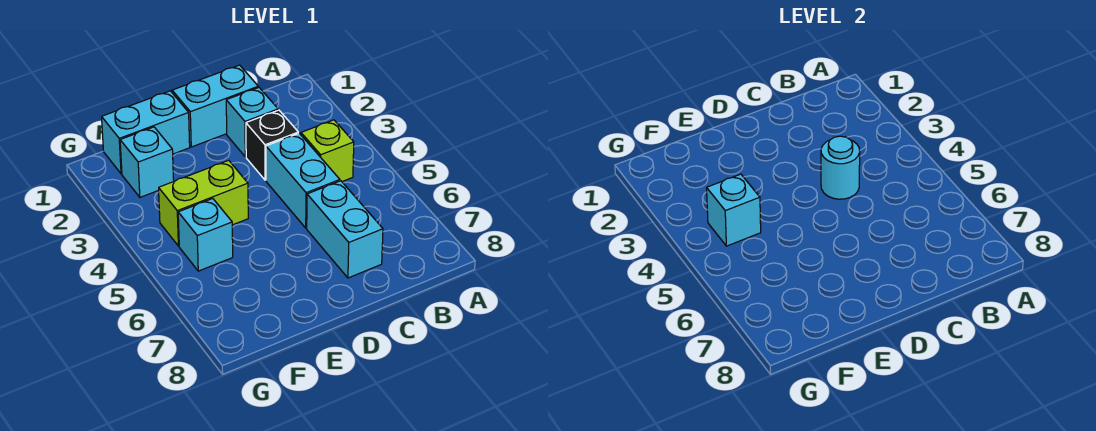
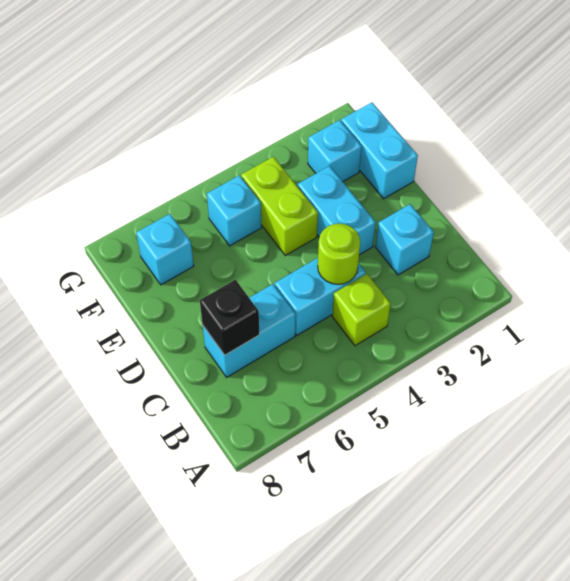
cyan 1x2 brick [172,65,258,147] -> cyan 1x2 brick moved to [298,166,376,255]
black 1x1 brick [246,110,298,180] -> black 1x1 brick moved to [200,280,259,355]
cyan 1x1 round brick [821,136,860,199] -> lime 1x1 round brick [318,224,360,284]
cyan 1x1 brick [707,174,761,246] -> cyan 1x1 brick moved to [136,214,194,285]

